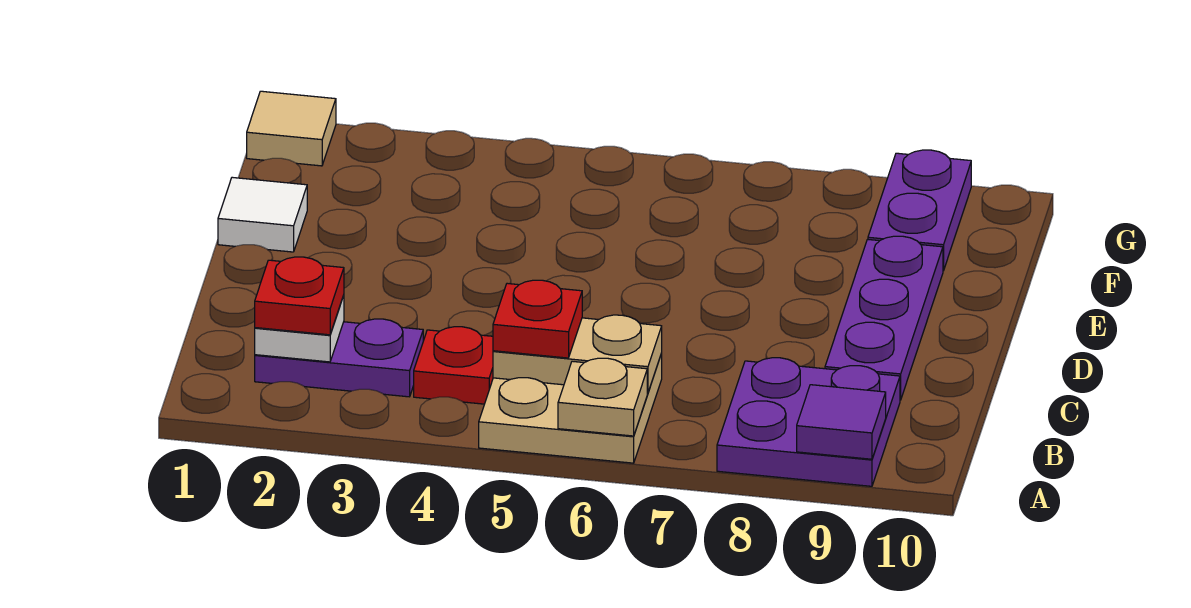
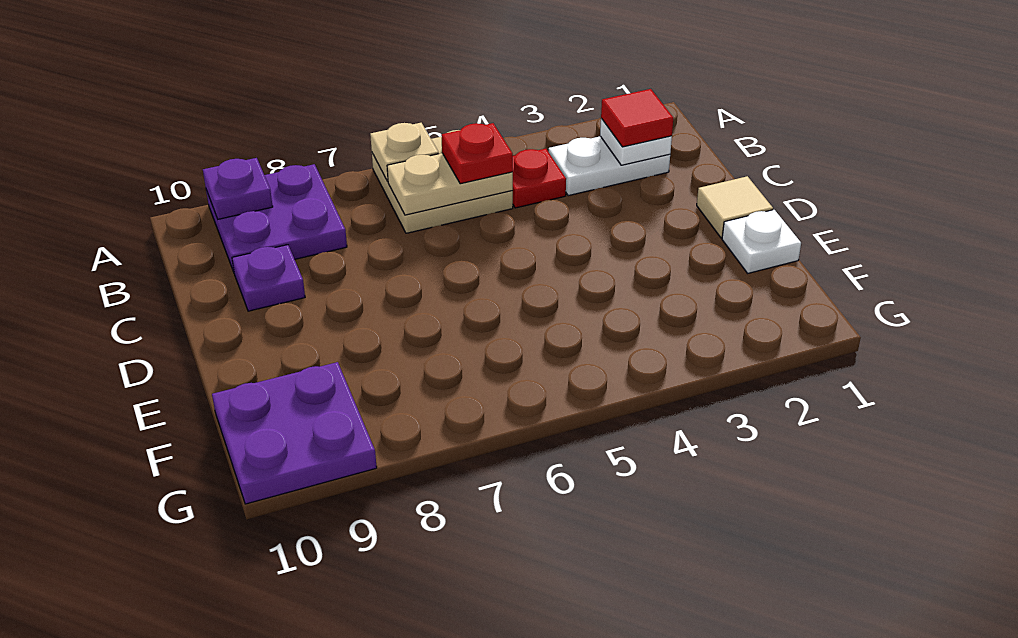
purple 1x1 tile [797,385,886,459] -> purple 1x1 plate [203,158,273,219]
purple 1x2 plate [255,319,423,397] -> white 1x2 plate [549,136,670,196]
red 1x1 plate [255,257,344,335] -> red 1x1 tile [601,89,673,147]
purple 1x3 plate [825,236,943,400] -> purple 1x1 plate [232,245,305,311]
white 1x1 tile [218,177,307,252] -> white 1x1 plate [722,210,801,273]
purple 1x2 plate [868,150,971,271] -> purple 2x2 plate [212,362,377,504]
tan 1x1 tile [247,91,336,166] -> tan 1x1 tile moved to [697,176,773,238]

